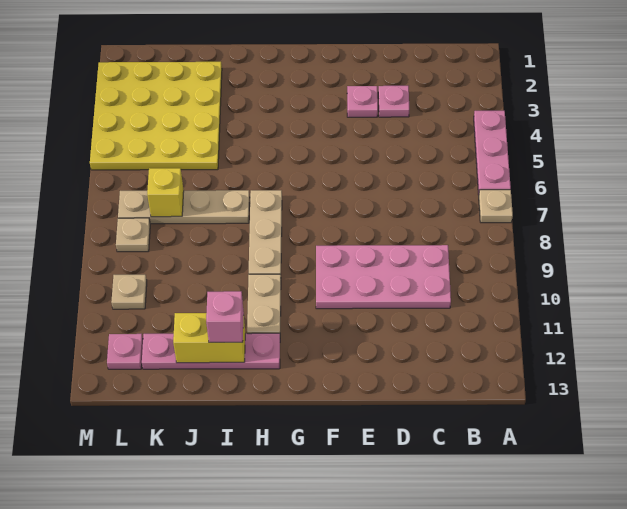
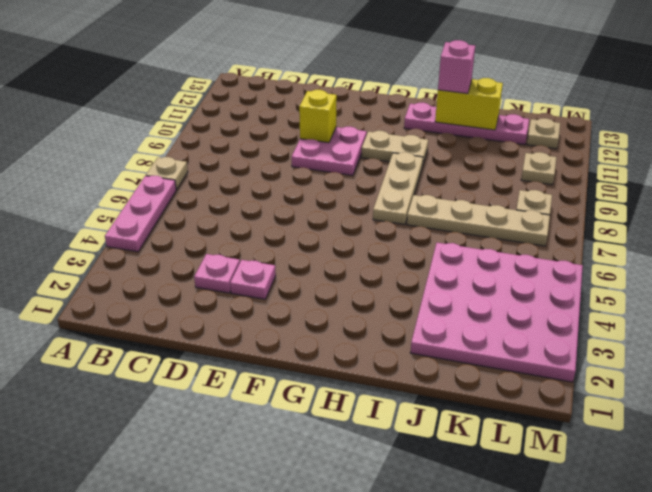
pink 2x4 plate [316,245,451,309] -> pink 2x2 plate [292,127,367,176]
tan 1x2 plate [247,274,281,334] -> tan 1x2 plate turned to [361,131,428,166]
yellow 4x4 plate [90,62,222,170] -> pink 4x4 plate [410,243,583,382]
yellow 1x1 brick [147,168,184,217] -> yellow 1x1 brick moved to [299,90,337,143]
pink 1x1 plate [107,334,143,369] -> tan 1x1 plate [527,118,560,149]

